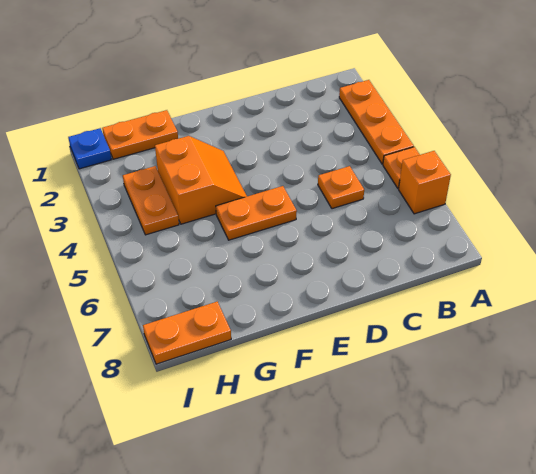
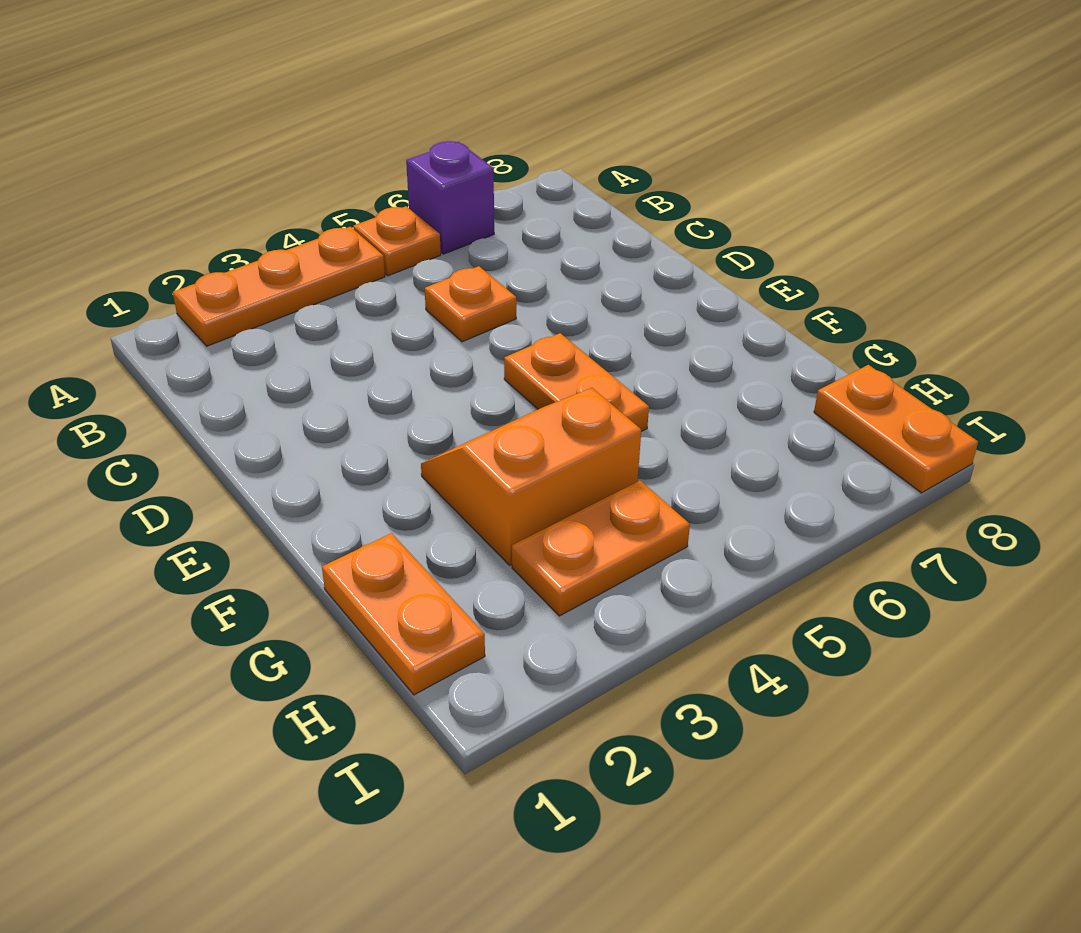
orange 1x1 brick [399,151,451,214] -> purple 1x1 brick [406,141,494,254]
blue 1x1 plate [68,128,111,169] -> none

